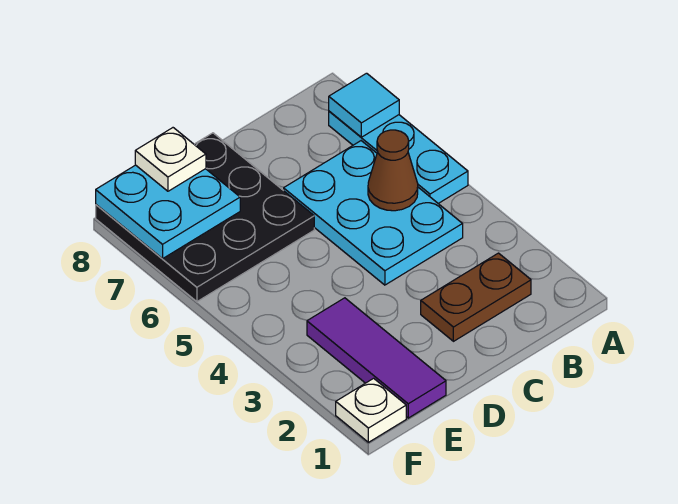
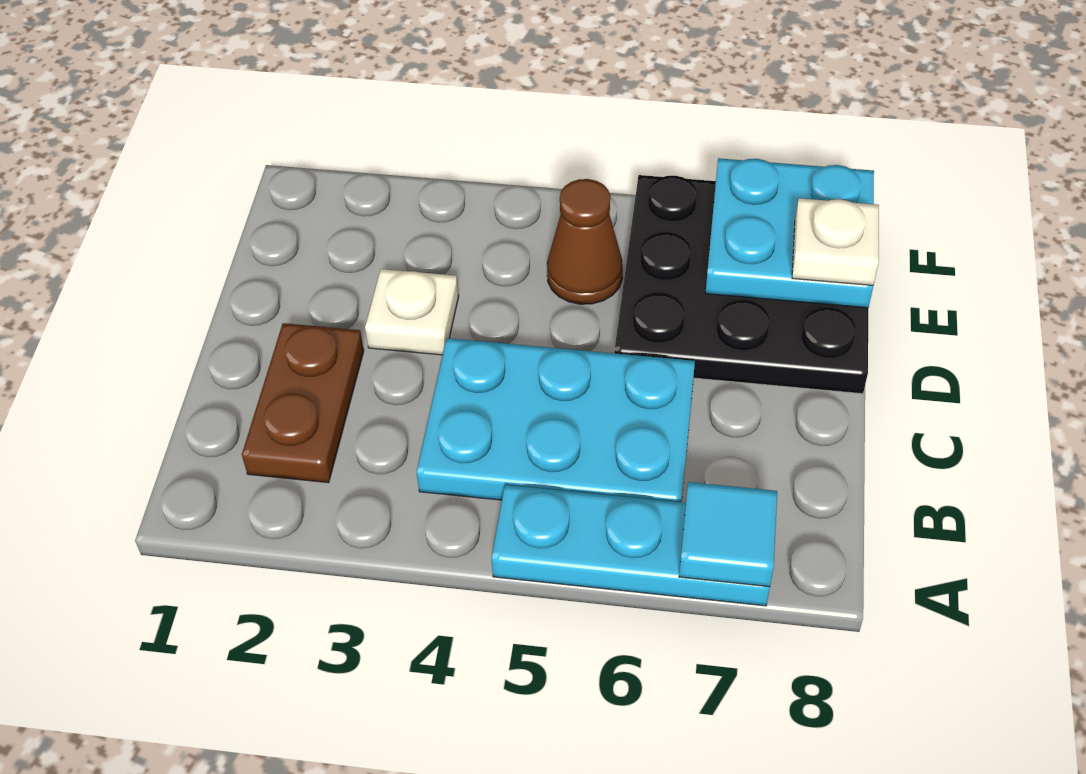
brown 1x1 cone [368,130,418,211] -> brown 1x1 cone moved to [547,179,623,304]
purple 1x3 tile [307,298,446,418] -> none
white 1x1 plate [336,378,406,442] -> white 1x1 plate moved to [365,269,459,355]

